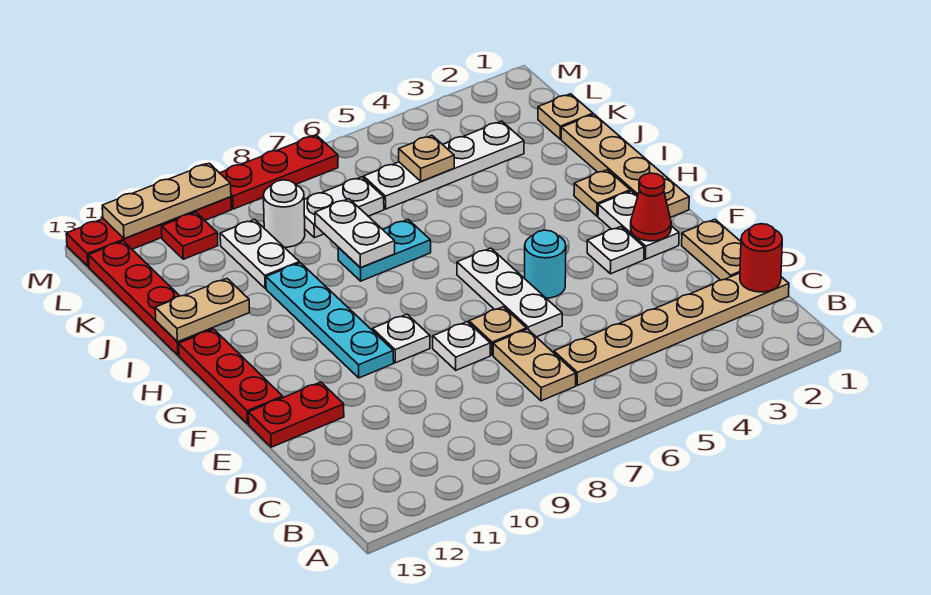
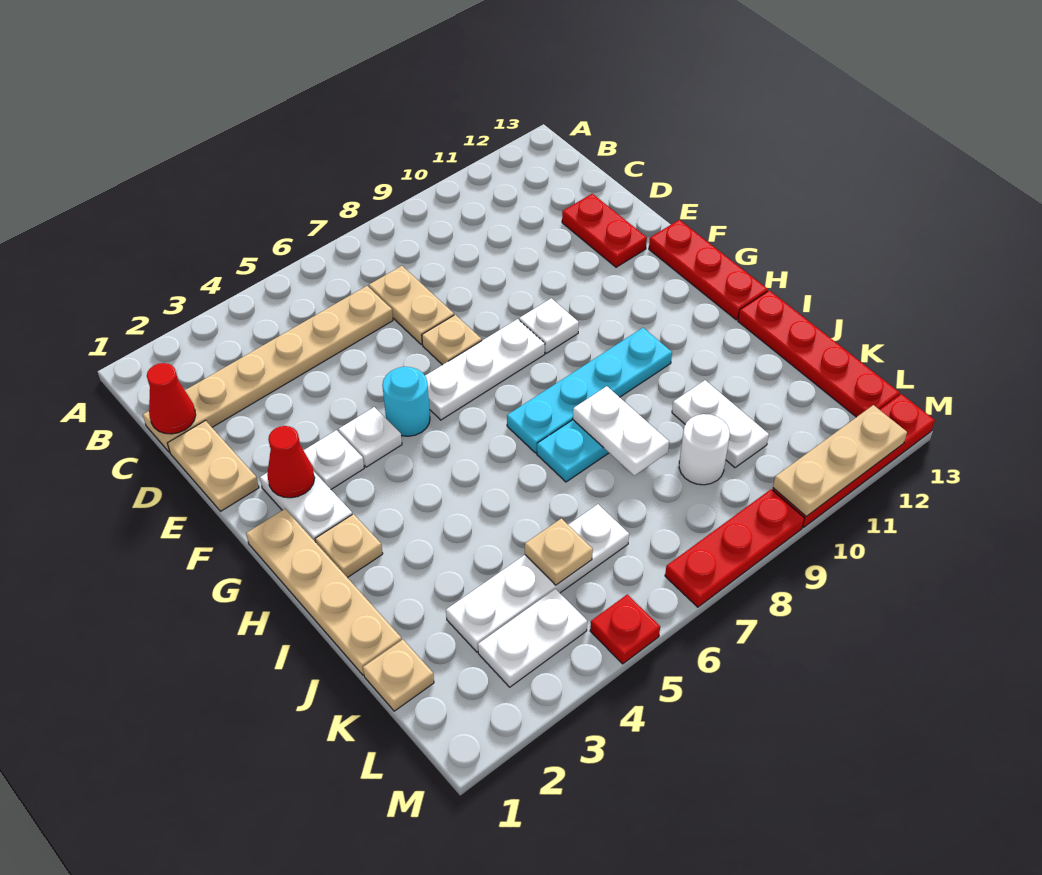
red 1x1 round brick [740,224,782,292] -> red 1x1 cone [147,363,196,434]
white 1x3 plate [457,248,562,337] -> white 1x3 plate turned to [425,319,545,420]
white 1x1 plate [433,322,490,370] -> white 1x1 plate moved to [338,407,402,467]
red 1x2 plate [248,382,344,447] -> red 1x2 plate turned to [562,194,647,267]
cyan 1x4 plate [266,263,394,378] -> cyan 1x4 plate turned to [507,328,672,453]
tan 1x2 plate [155,279,250,342] -> none
white 1x2 plate [304,177,384,238] -> white 1x2 plate moved to [478,589,587,687]
red 1x1 plate [162,212,218,259] -> red 1x1 plate moved to [590,594,660,664]

